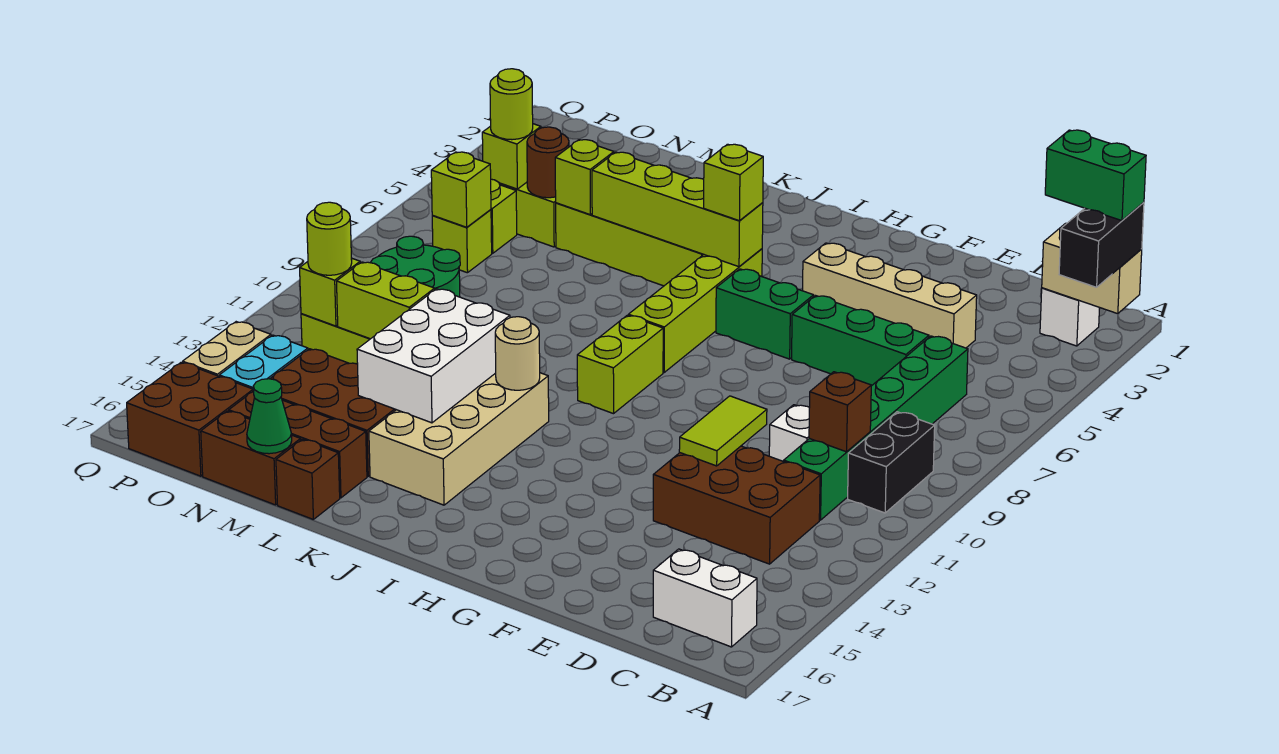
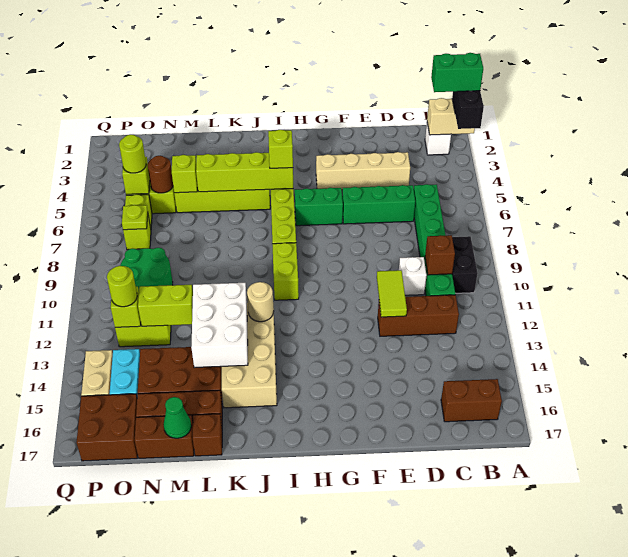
white 1x2 brick [653,549,757,647] -> brown 1x2 brick [441,379,502,422]
brown 2x3 brick [653,446,820,564] -> brown 1x3 brick [378,295,459,336]
lime 1x1 brick [431,152,491,227] -> lime 1x1 plate [122,205,148,230]

